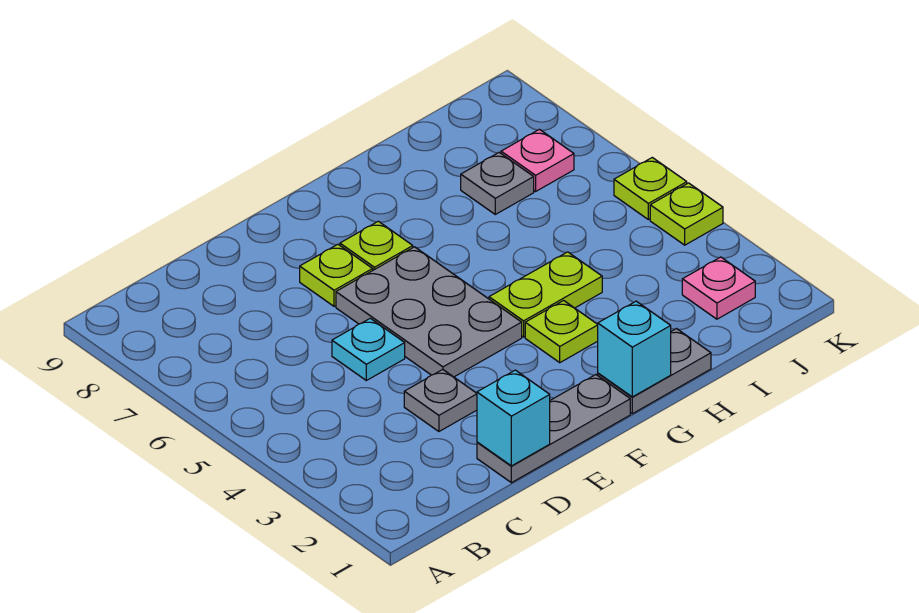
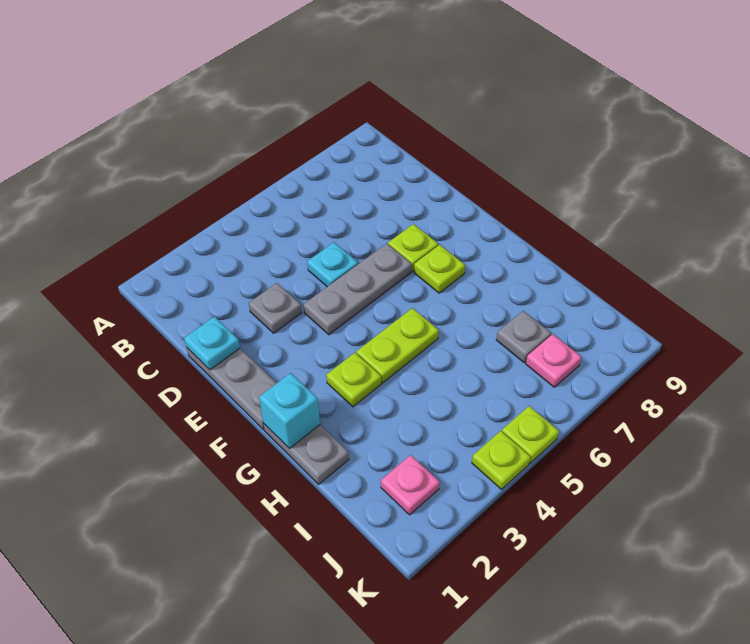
cyan 1x1 brick [477,370,550,466] -> cyan 1x1 plate [184,317,240,370]
grey 2x3 plate [336,247,522,377] -> grey 1x3 plate [304,244,412,335]
lime 1x2 plate [489,252,602,337] -> lime 1x2 plate turned to [356,308,439,383]

